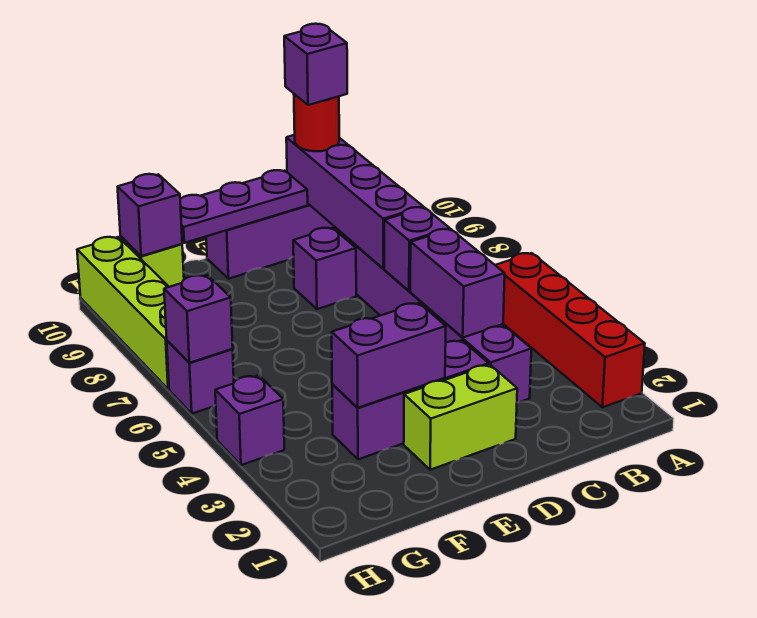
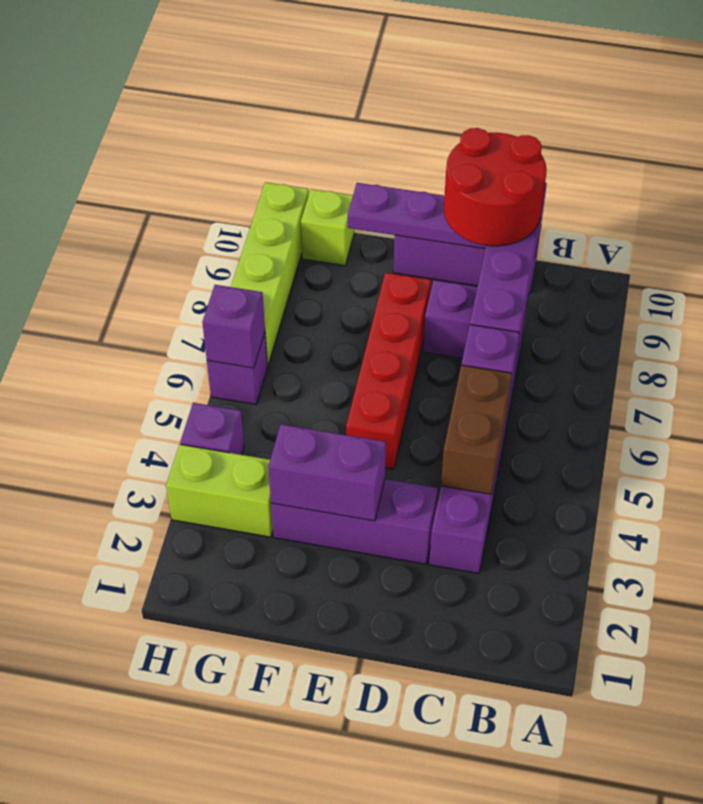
red 1x4 brick [495,253,645,407] -> red 1x4 brick moved to [346,273,431,469]
purple 1x2 brick [410,229,505,338] -> brown 1x2 brick [441,365,512,494]
red 1x1 round brick [294,94,339,151] -> red 2x2 round brick [444,128,547,246]
purple 1x1 brick [284,24,347,105] -> none
lime 1x2 brick [404,365,517,470] -> lime 1x2 brick moved to [166,444,273,537]
purple 1x1 brick [118,174,182,256] -> none

